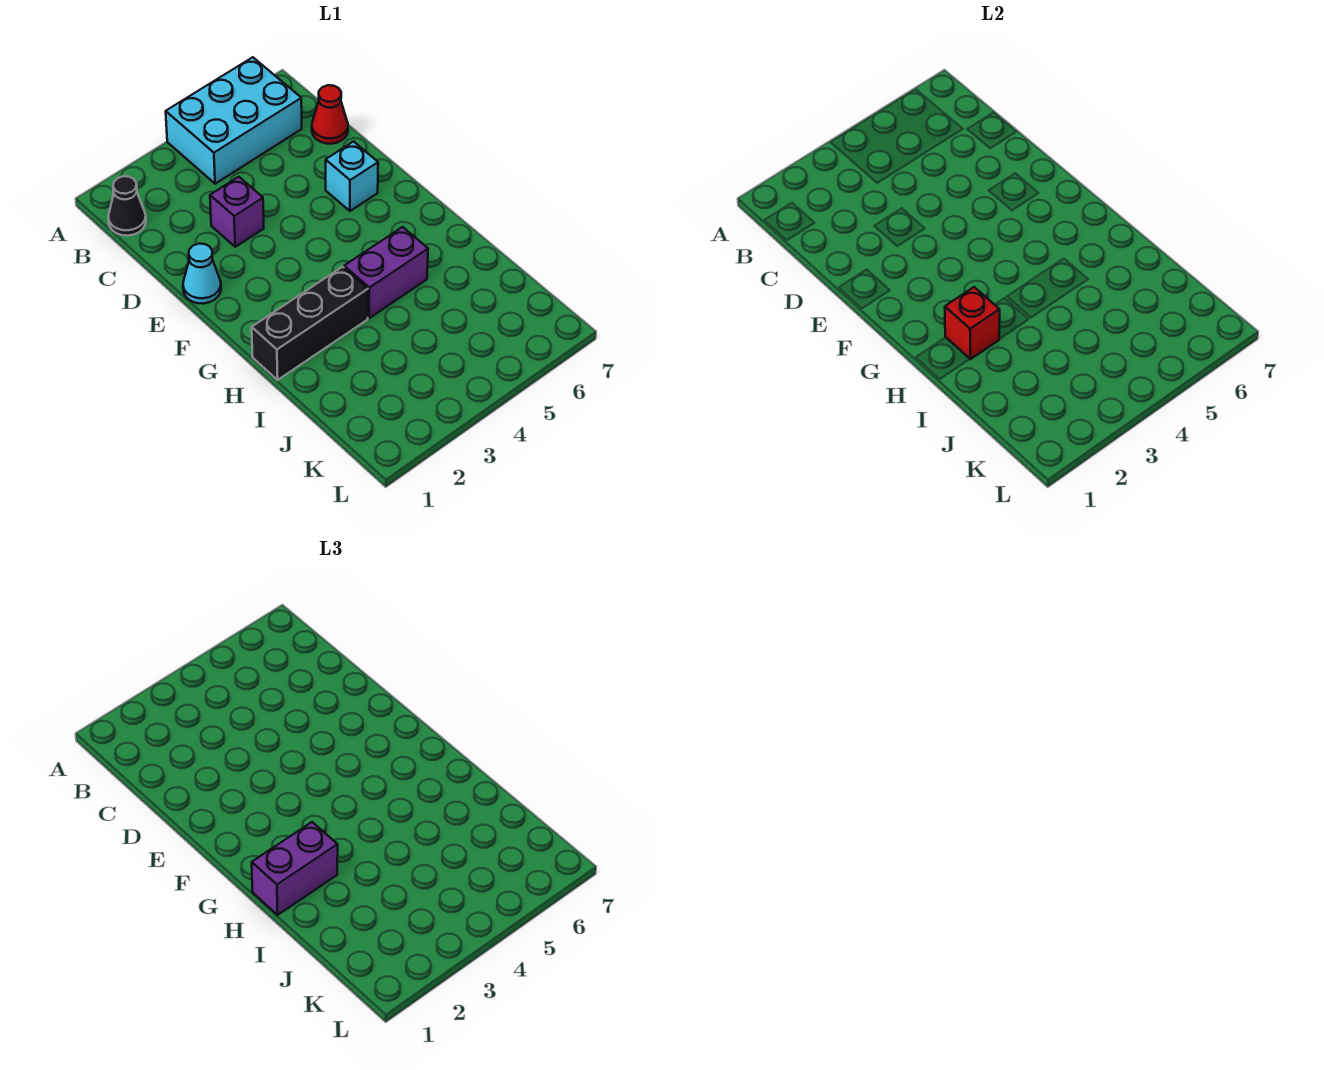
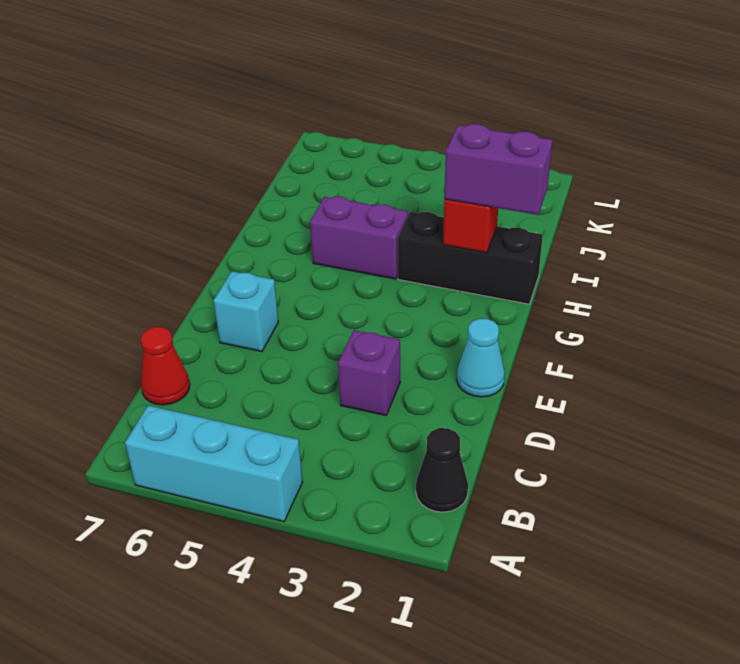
cyan 2x3 brick [166,57,302,184] -> cyan 1x3 brick [125,405,302,522]

